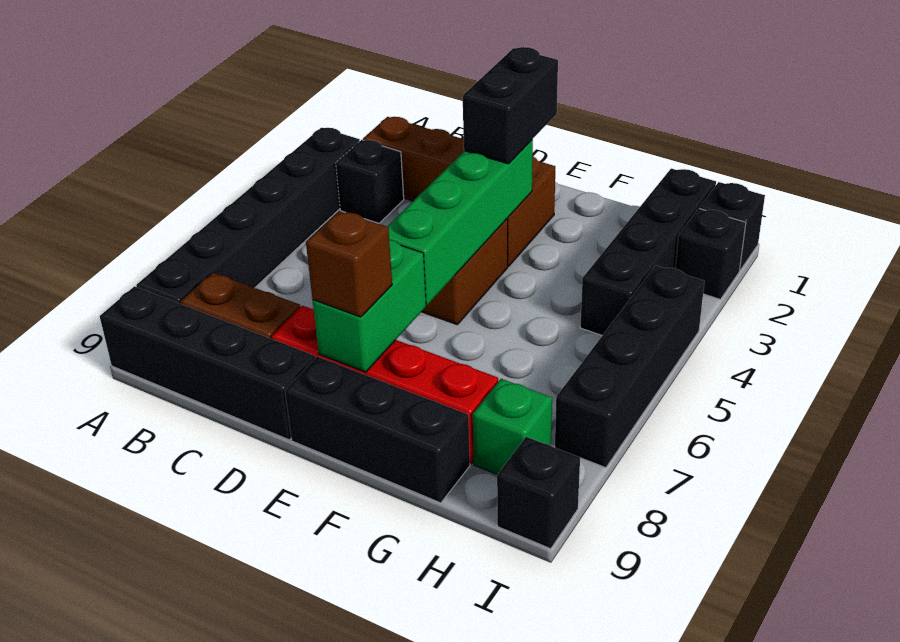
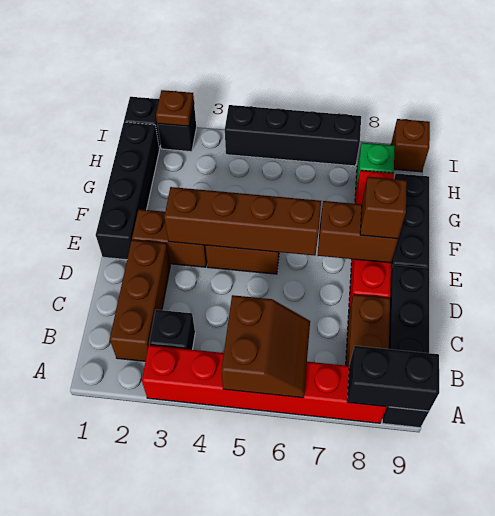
black 1x6 brick [136,128,360,304] -> red 1x6 brick [142,345,387,423]
none -> brown 2x2 slope [221,295,310,398]
black 1x2 brick [463,47,558,164] -> black 1x2 brick moved to [347,346,439,411]
green 1x4 brick [387,140,533,305] -> brown 1x4 brick [164,187,321,256]
green 1x2 brick [313,240,426,372] -> brown 1x2 brick [318,201,398,263]
black 1x4 brick [580,169,716,335] -> black 1x4 brick turned to [96,122,159,260]
none -> brown 1x1 plate [156,90,194,126]
black 1x1 brick [497,437,580,549] -> brown 1x1 brick [391,119,430,172]

